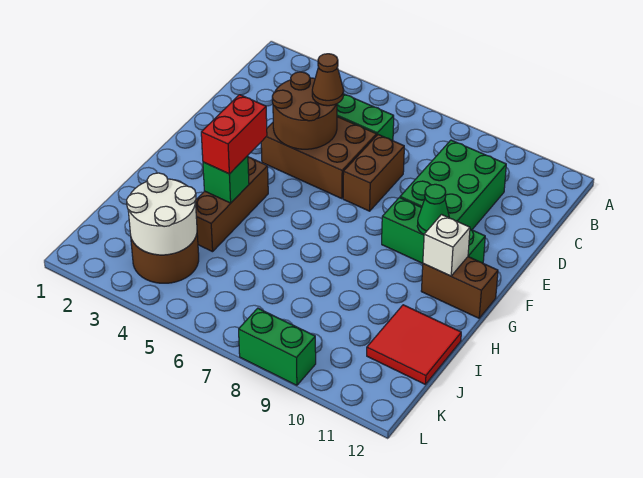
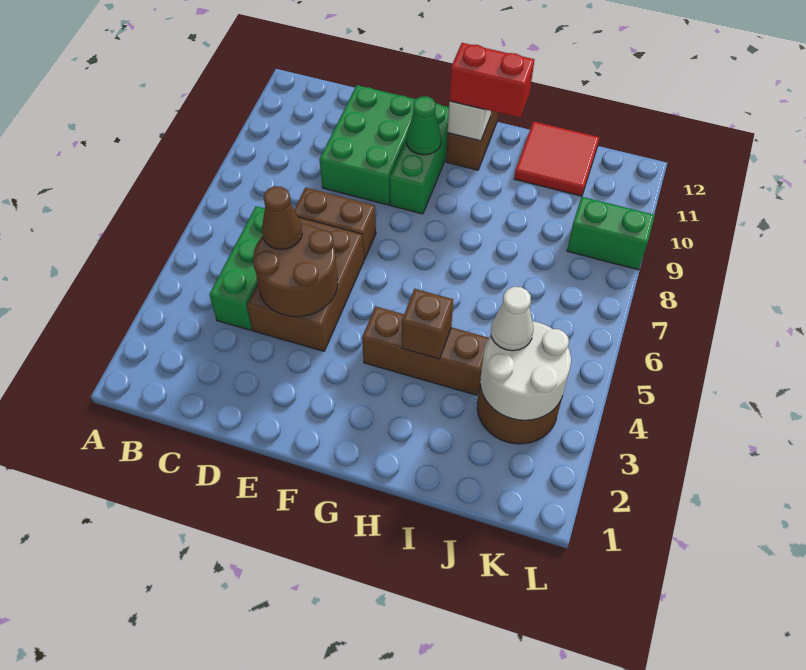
green 2x3 brick [400,140,506,230] -> green 2x3 brick turned to [320,85,416,205]
red 1x2 brick [201,95,267,174] -> red 1x2 brick moved to [449,43,535,118]
green 1x1 brick [203,156,249,203] -> brown 1x1 brick [401,289,453,359]
none -> white 1x1 cone [491,287,533,351]
green 1x2 brick [239,308,316,385] -> green 1x2 brick turned to [567,197,655,270]

